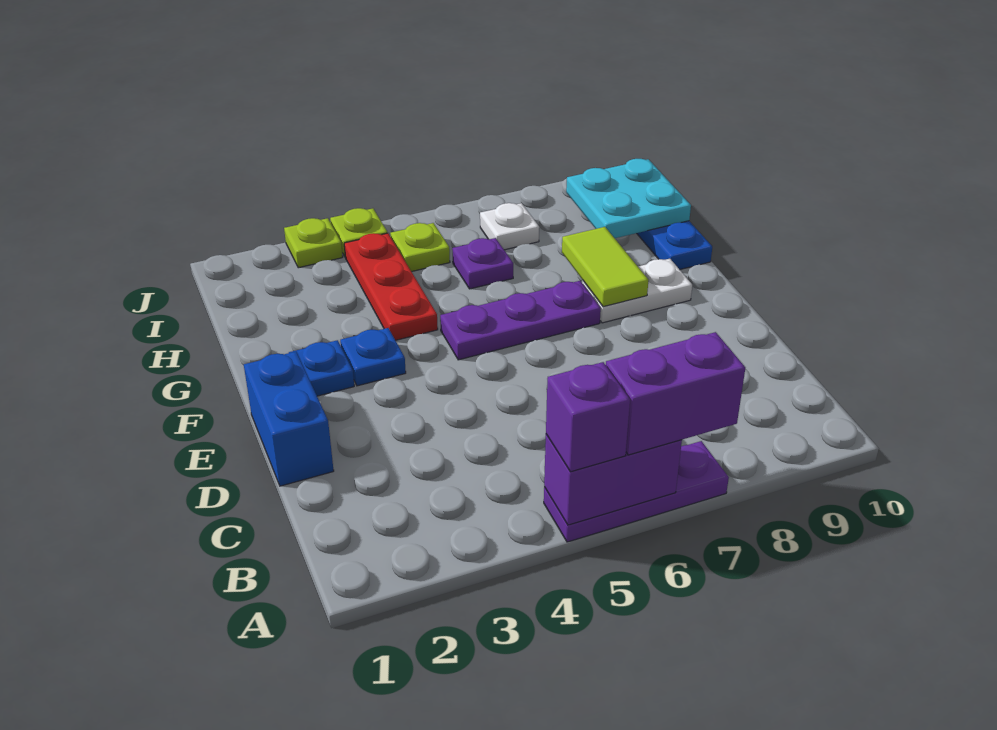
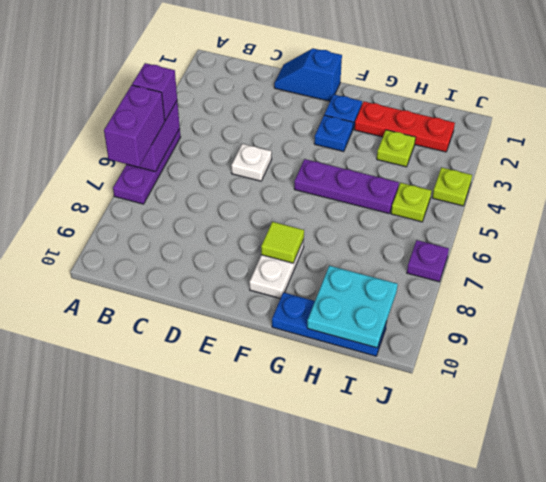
blue 1x2 brick [244,352,334,486] -> blue 1x2 slope [274,48,342,101]
purple 1x3 plate [440,281,601,360] -> purple 1x3 plate turned to [294,159,399,213]
lime 1x2 tile [562,227,648,307] -> lime 1x1 tile [261,222,304,263]
red 1x3 plate [344,233,438,340] -> red 1x3 plate moved to [354,102,455,152]
purple 1x1 plate [452,238,513,289] -> purple 1x1 plate moved to [407,240,449,282]
white 1x1 plate [480,203,539,250] -> white 1x1 plate moved to [231,144,272,181]
lime 1x1 plate [284,218,343,268] -> lime 1x1 plate moved to [377,130,416,167]

